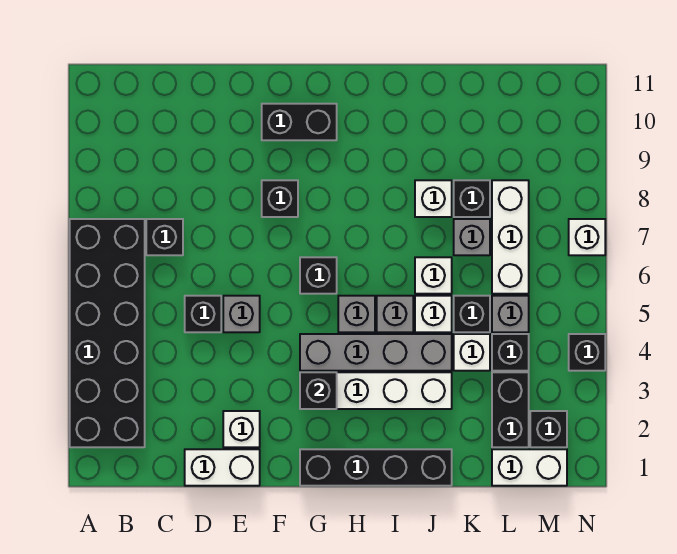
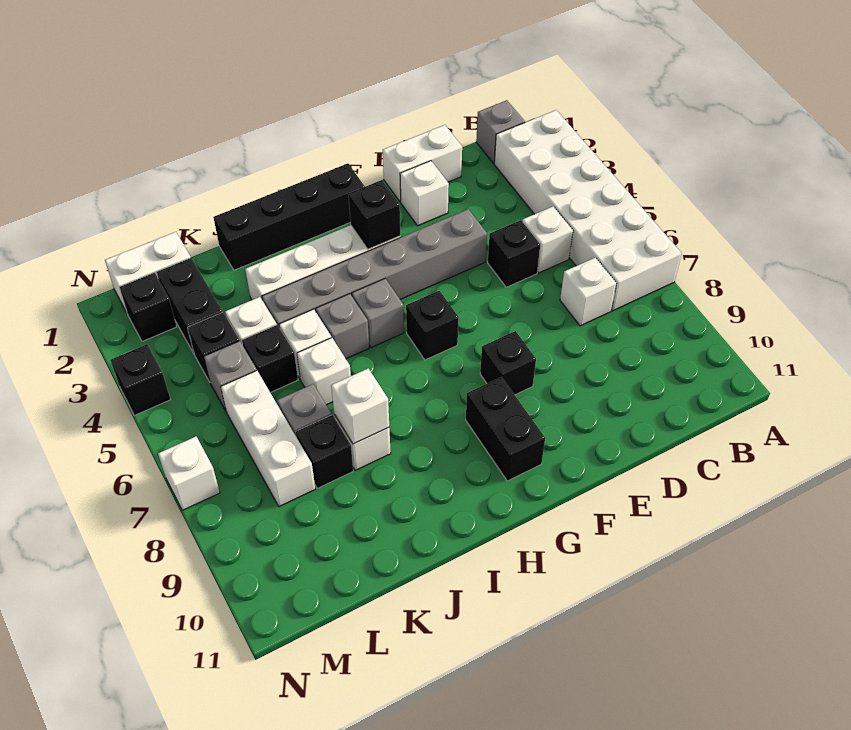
black 2x6 brick [70,219,145,447] -> white 2x6 brick [494,110,682,311]
none -> white 1x1 brick [522,206,573,273]
black 1x1 brick [146,219,183,255] -> white 1x1 brick [560,258,617,326]
grey 1x1 brick [223,296,260,332] -> grey 1x1 brick moved to [476,100,525,163]
black 1x2 brick [262,104,337,140] -> black 1x2 brick turned to [466,377,545,481]
grey 1x4 brick [300,334,452,371] -> grey 1x6 brick [262,209,487,328]
none -> white 1x1 brick [331,368,389,444]

